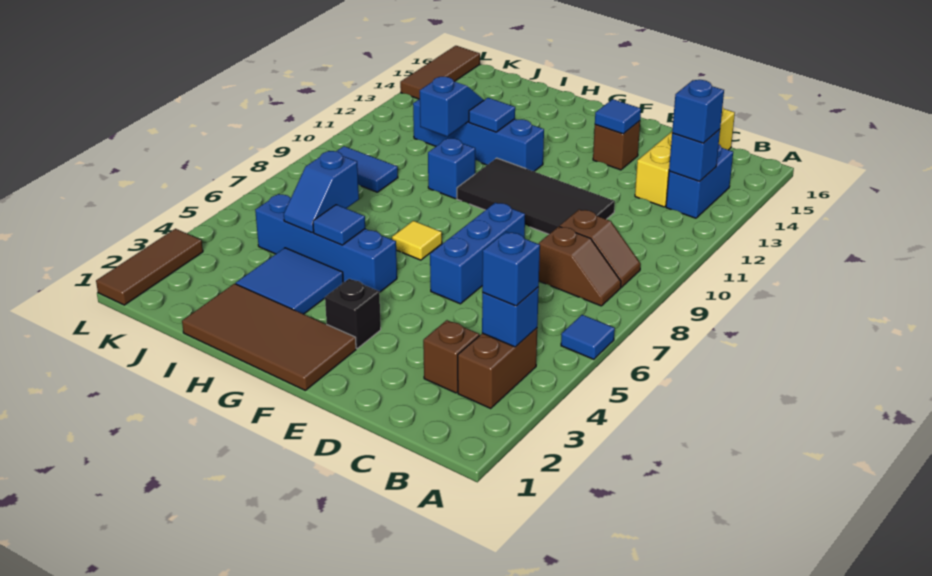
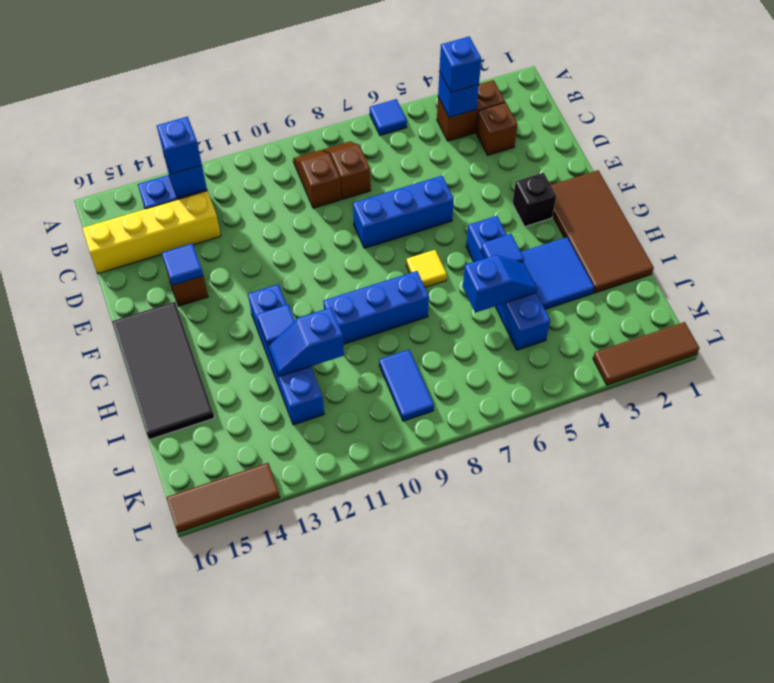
black 2x4 tile [457,158,615,234] -> black 2x4 tile moved to [112,302,214,440]
blue 1x1 brick [428,138,475,199] -> blue 1x3 brick [323,271,429,344]

